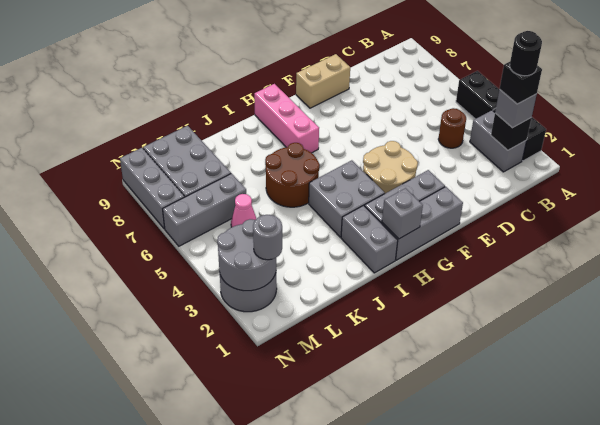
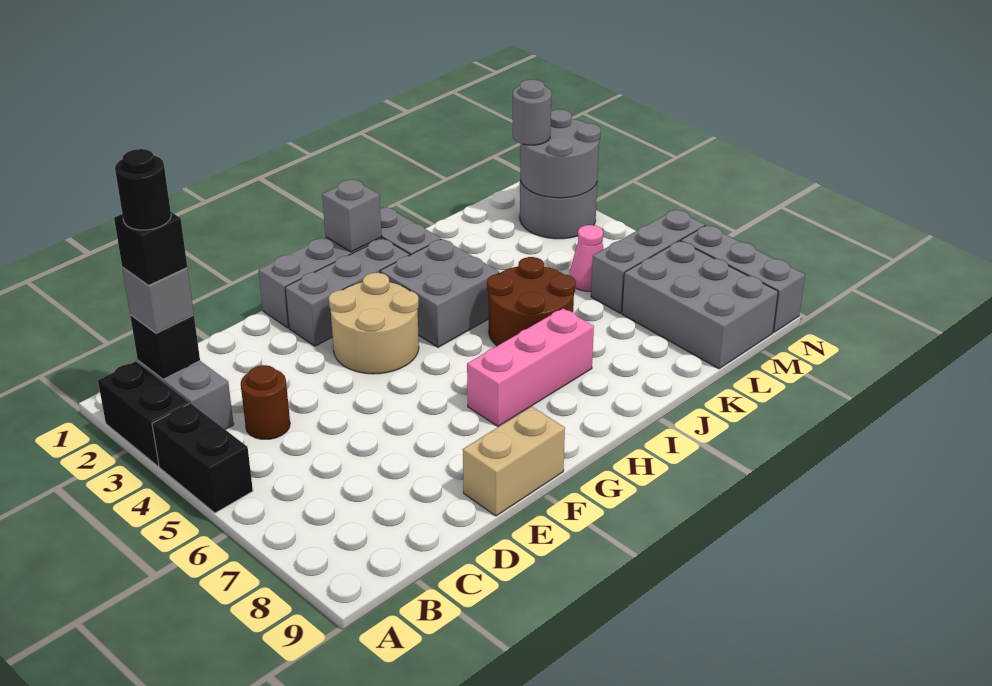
pink 1x3 brick [254,84,319,153] -> pink 1x3 brick turned to [467,308,594,426]

